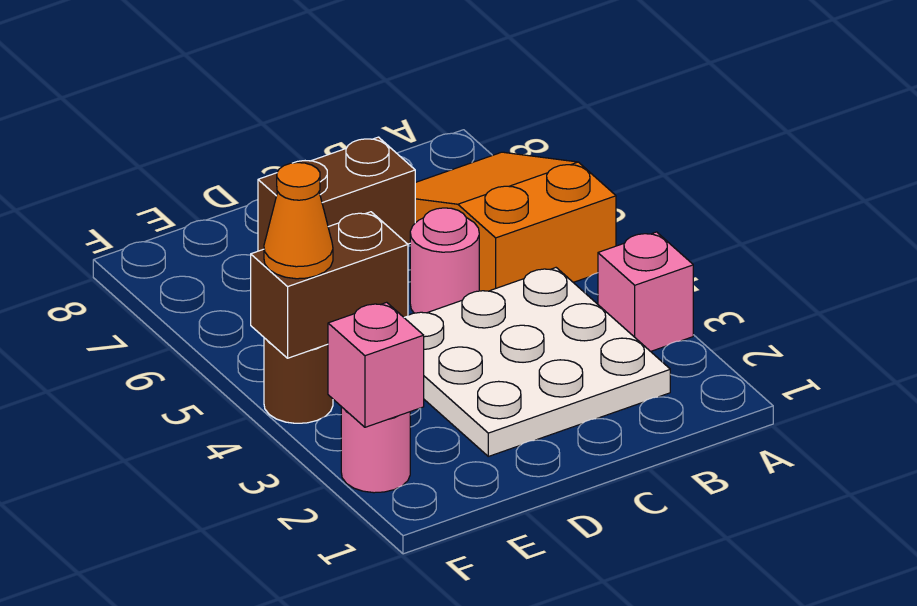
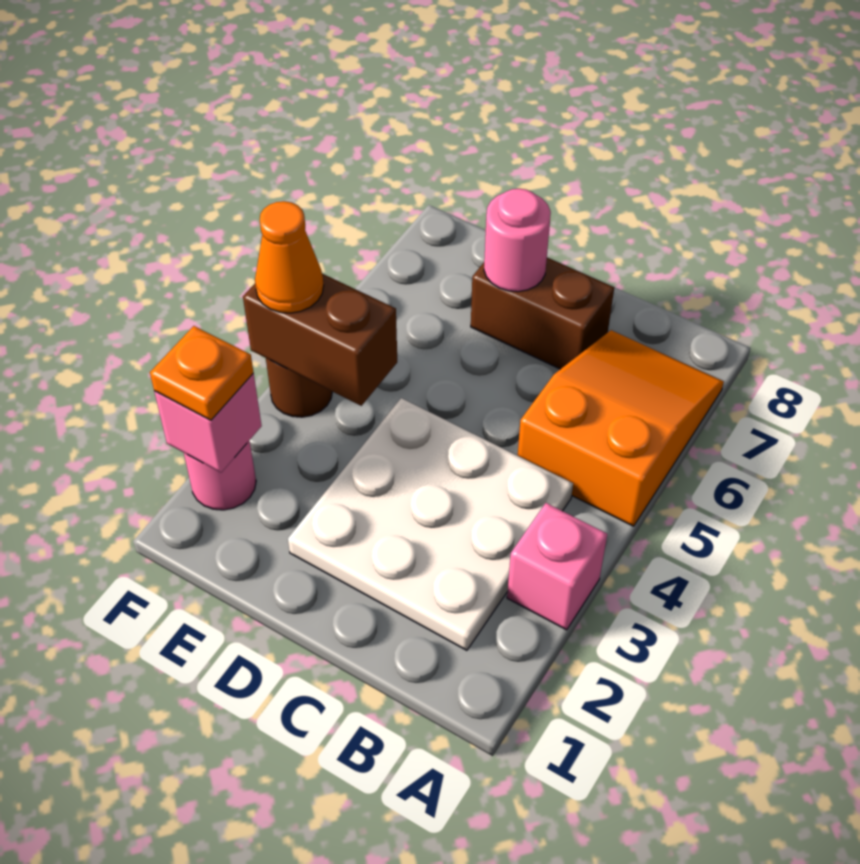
pink 1x1 round brick [410,208,479,313] -> pink 1x1 round brick moved to [484,189,551,292]
none -> orange 1x1 plate [150,326,254,420]

